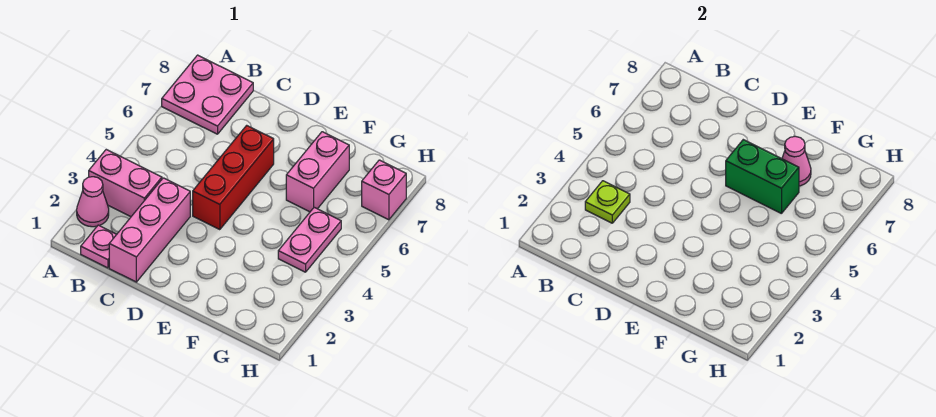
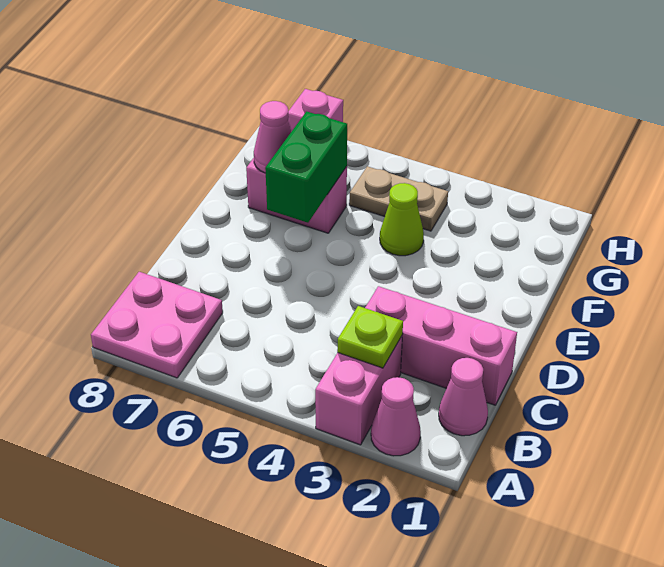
pink 1x1 plate [81,225,117,268] -> pink 1x1 cone [439,358,488,436]
red 1x3 brick [193,125,274,230] -> none
none -> lime 1x1 cone [380,183,424,256]
pink 1x2 plate [278,207,341,272] -> tan 1x2 plate [349,166,448,231]

